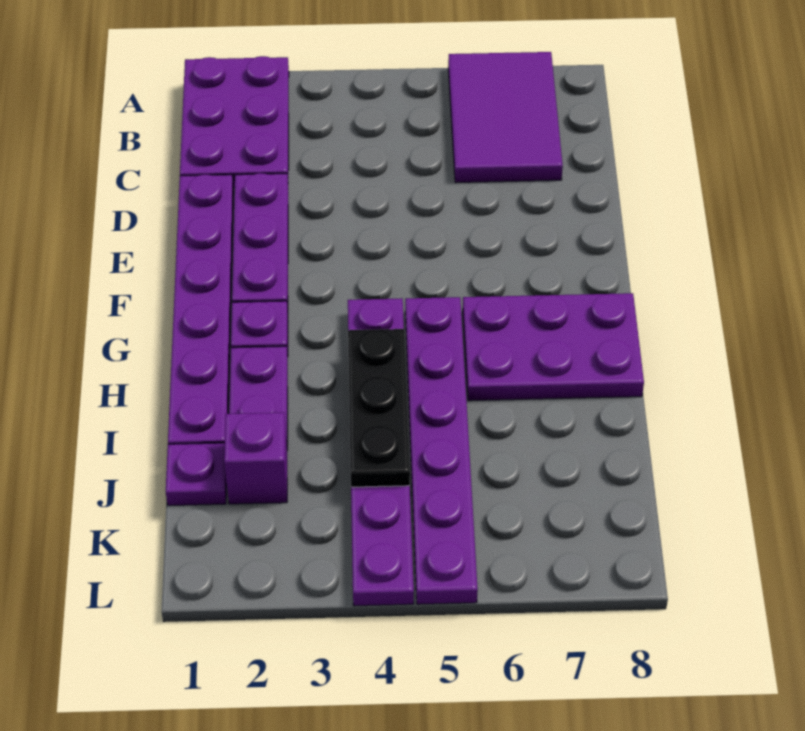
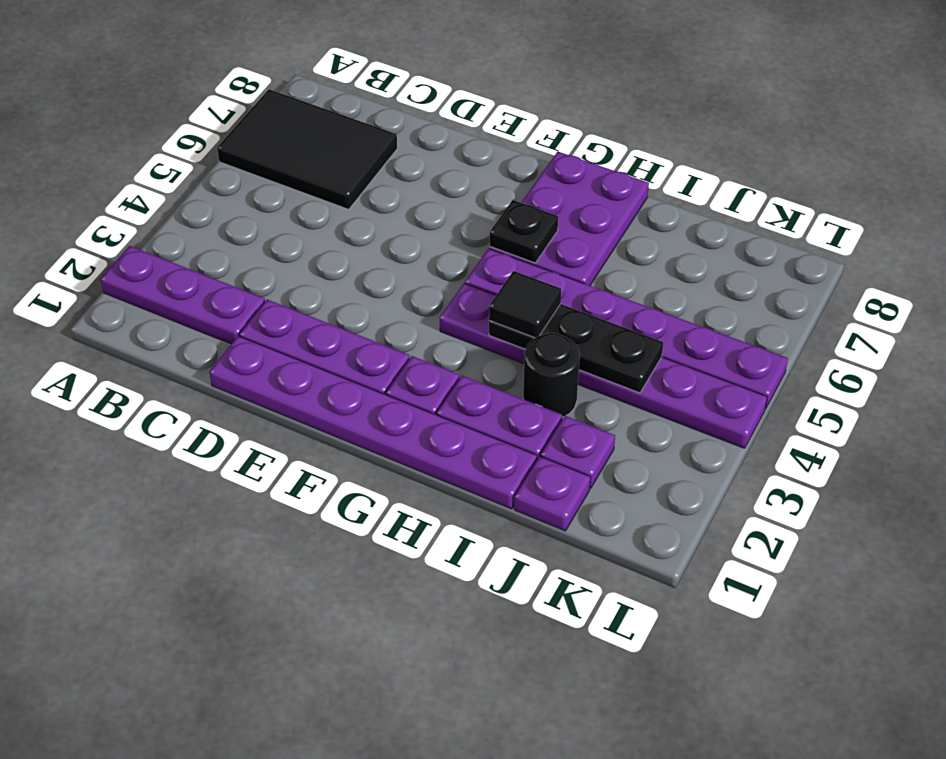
purple 2x3 plate [180,56,289,187] -> purple 1x3 plate [101,246,265,344]
purple 2x3 tile [448,52,563,183] -> black 2x3 tile [217,89,397,209]
none -> black 1x1 plate [490,200,558,263]
none -> black 1x1 tile [489,271,561,338]
none -> black 1x1 round brick [523,333,580,417]
purple 1x1 brick [224,412,287,504] -> purple 1x1 plate [541,416,615,488]

